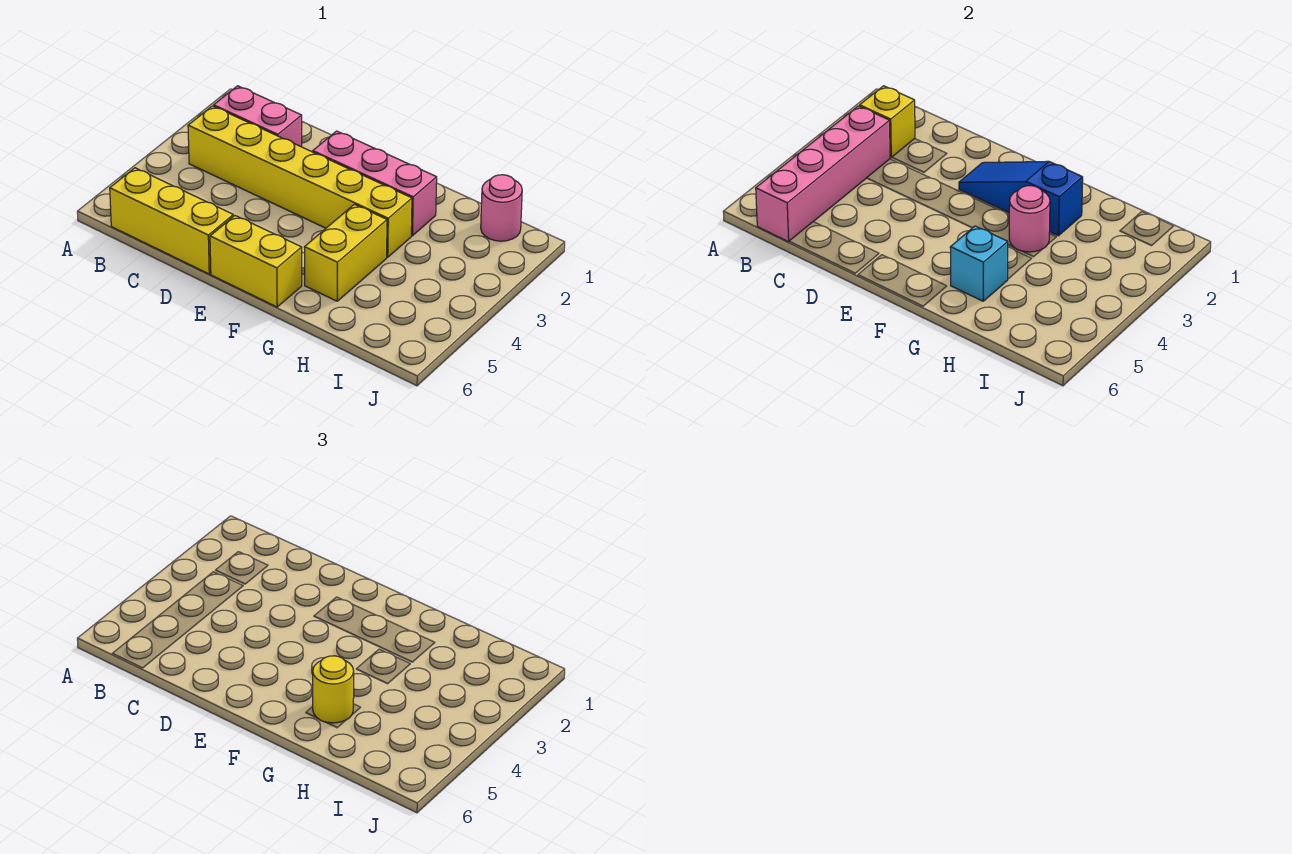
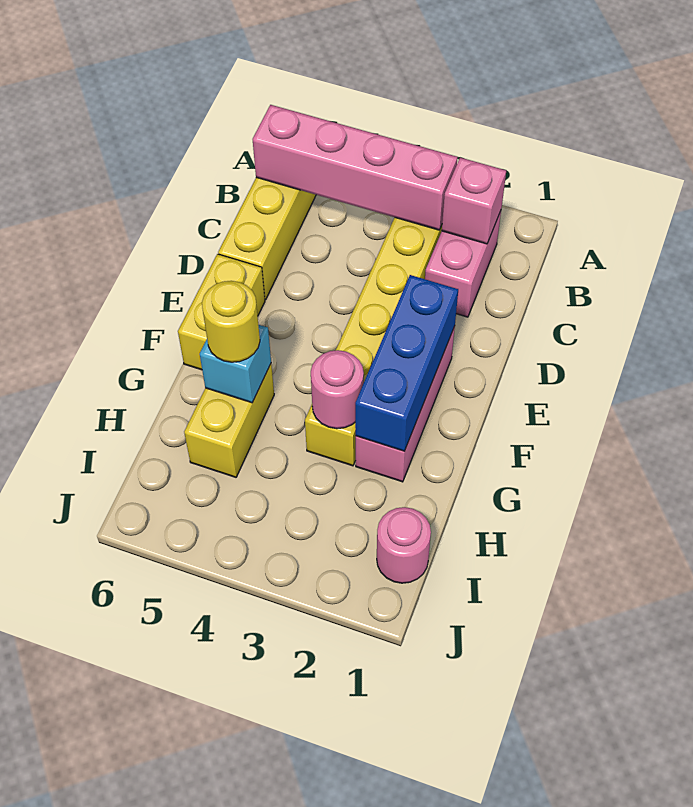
yellow 1x1 brick [860,86,915,158] -> pink 1x1 brick [442,158,506,244]
blue 1x3 slope [959,161,1083,236] -> blue 1x3 brick [355,275,458,451]
yellow 1x2 brick [304,204,387,301] -> yellow 1x2 brick turned to [184,364,274,477]

